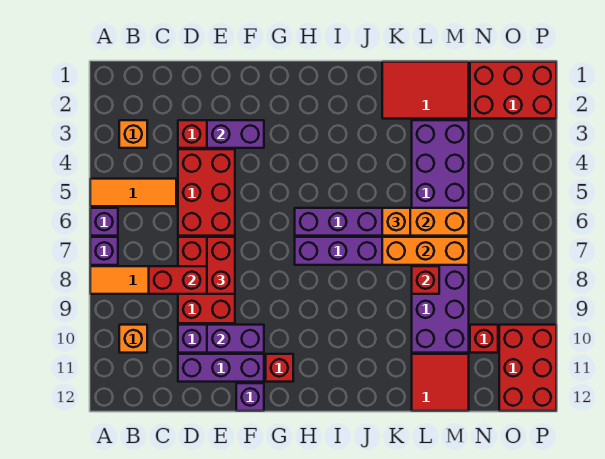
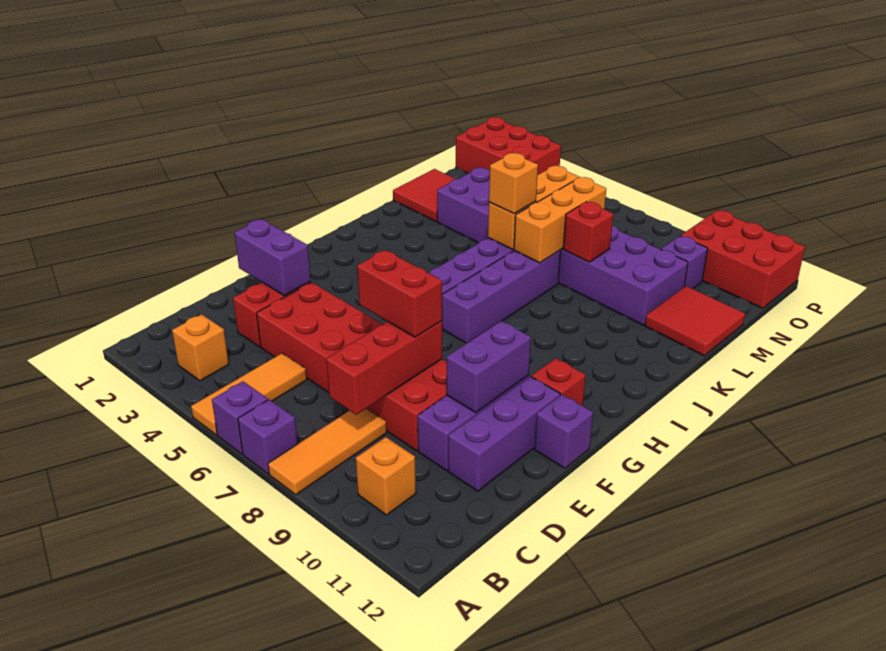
purple 1x2 brick [207,120,264,148] -> purple 1x2 brick turned to [234,219,311,296]
red 2x3 tile [382,62,469,119] -> red 2x2 tile [393,169,455,222]
red 2x3 brick [470,62,556,119] -> red 2x3 brick turned to [456,117,561,175]
red 1x1 brick [470,325,498,353] -> purple 1x1 brick [661,236,708,289]

